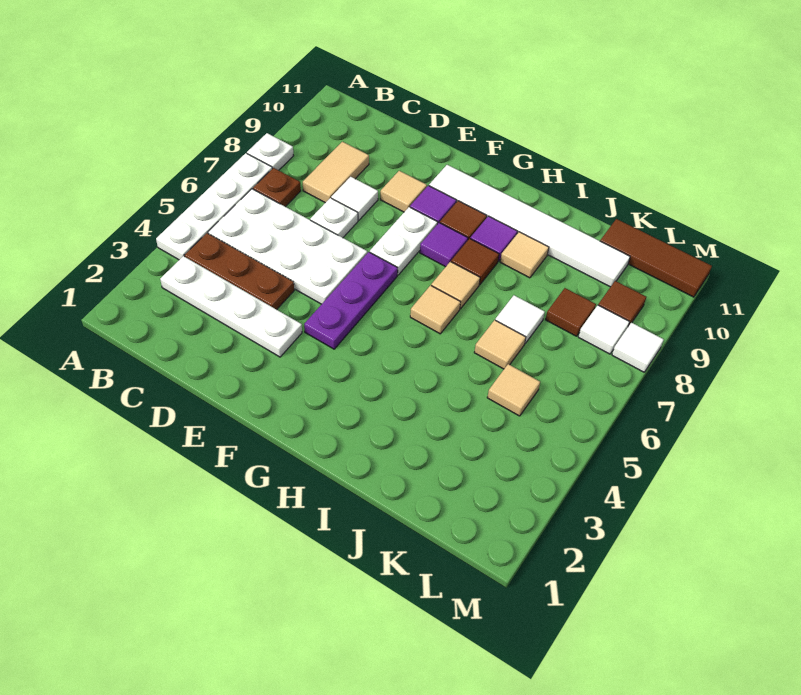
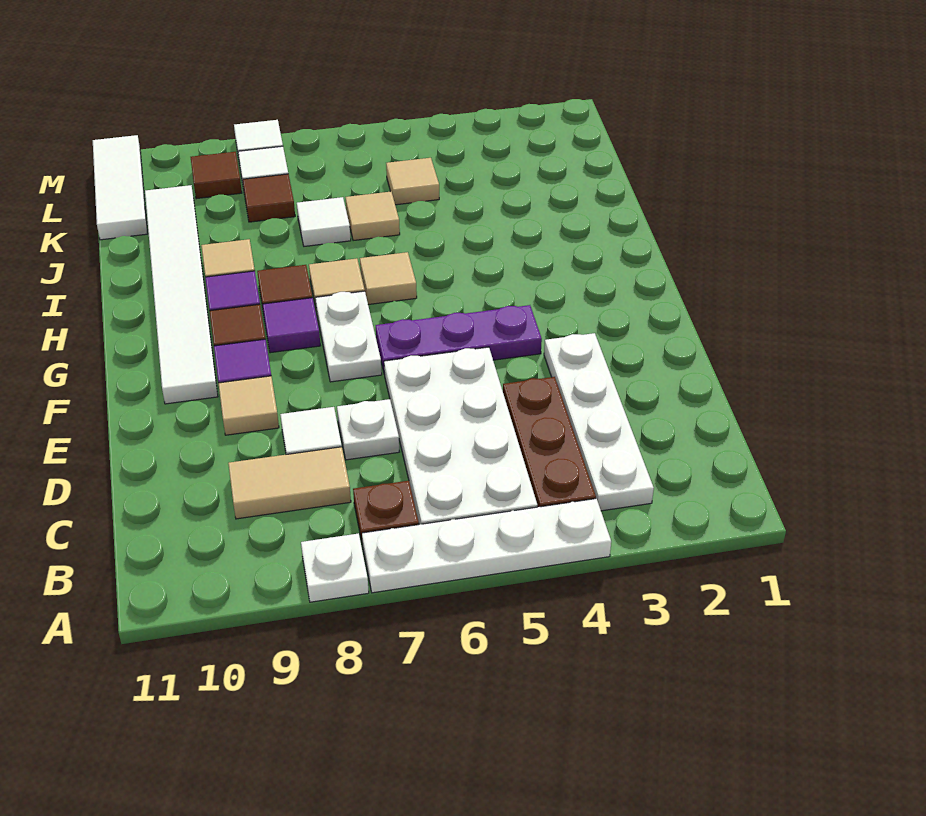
white 1x2 plate [370,207,437,275] -> white 1x2 plate turned to [315,291,382,382]
brown 1x3 tile [600,219,712,297] -> white 1x3 tile [93,135,147,240]

